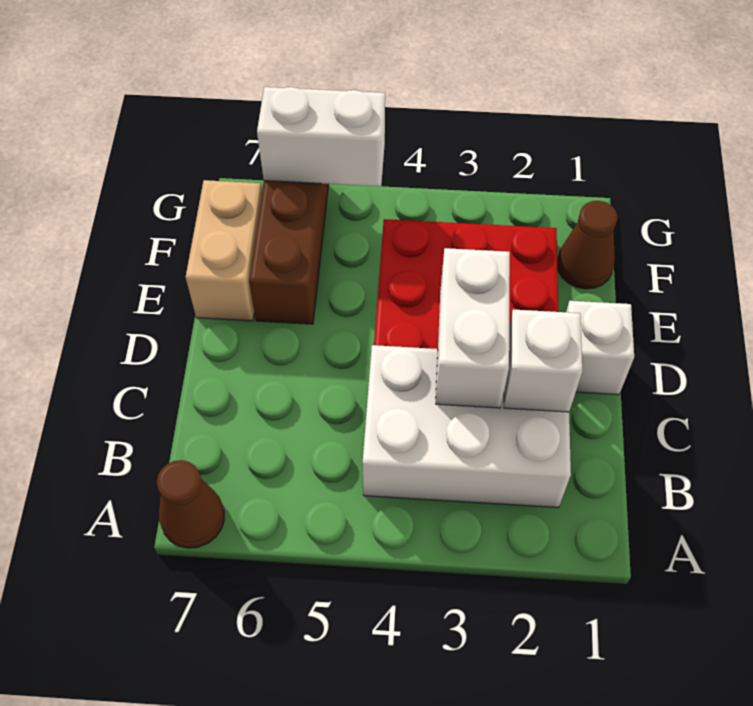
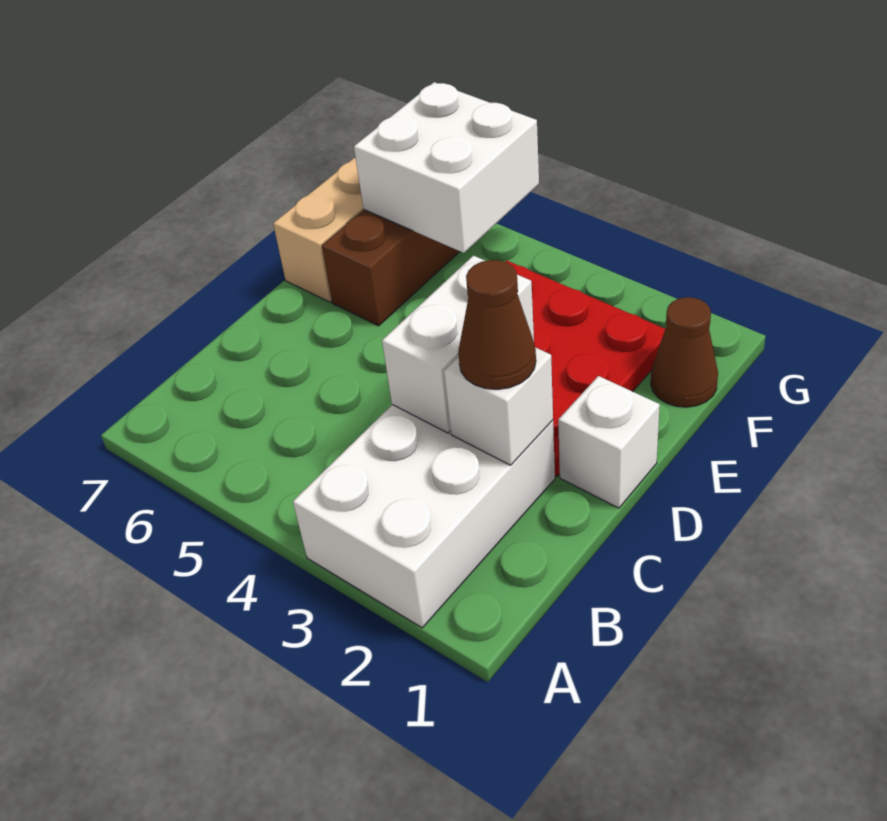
brown 1x1 cone [157,460,224,548] -> brown 1x1 cone moved to [458,260,536,389]
white 2x3 brick [363,345,571,508] -> white 2x3 brick turned to [293,405,555,628]
white 1x2 brick [257,87,385,187] -> white 2x2 brick [354,82,539,253]

